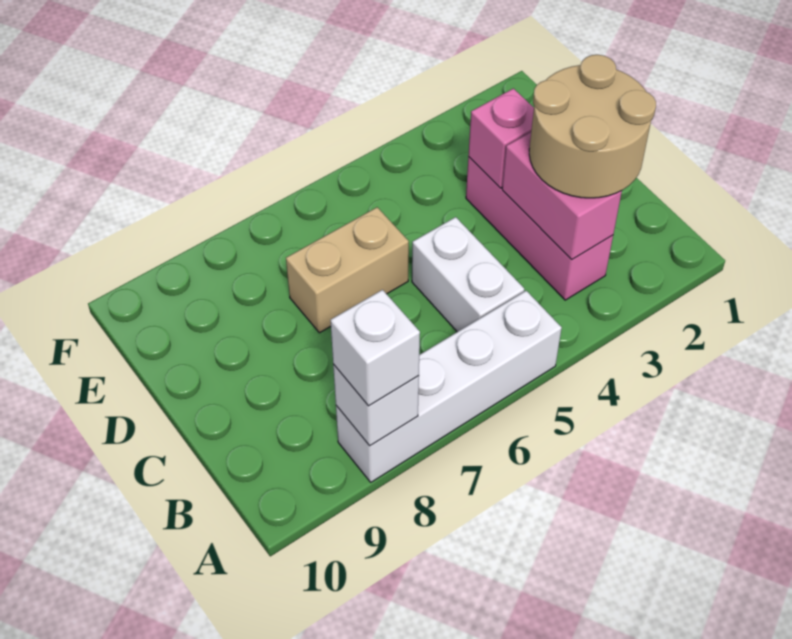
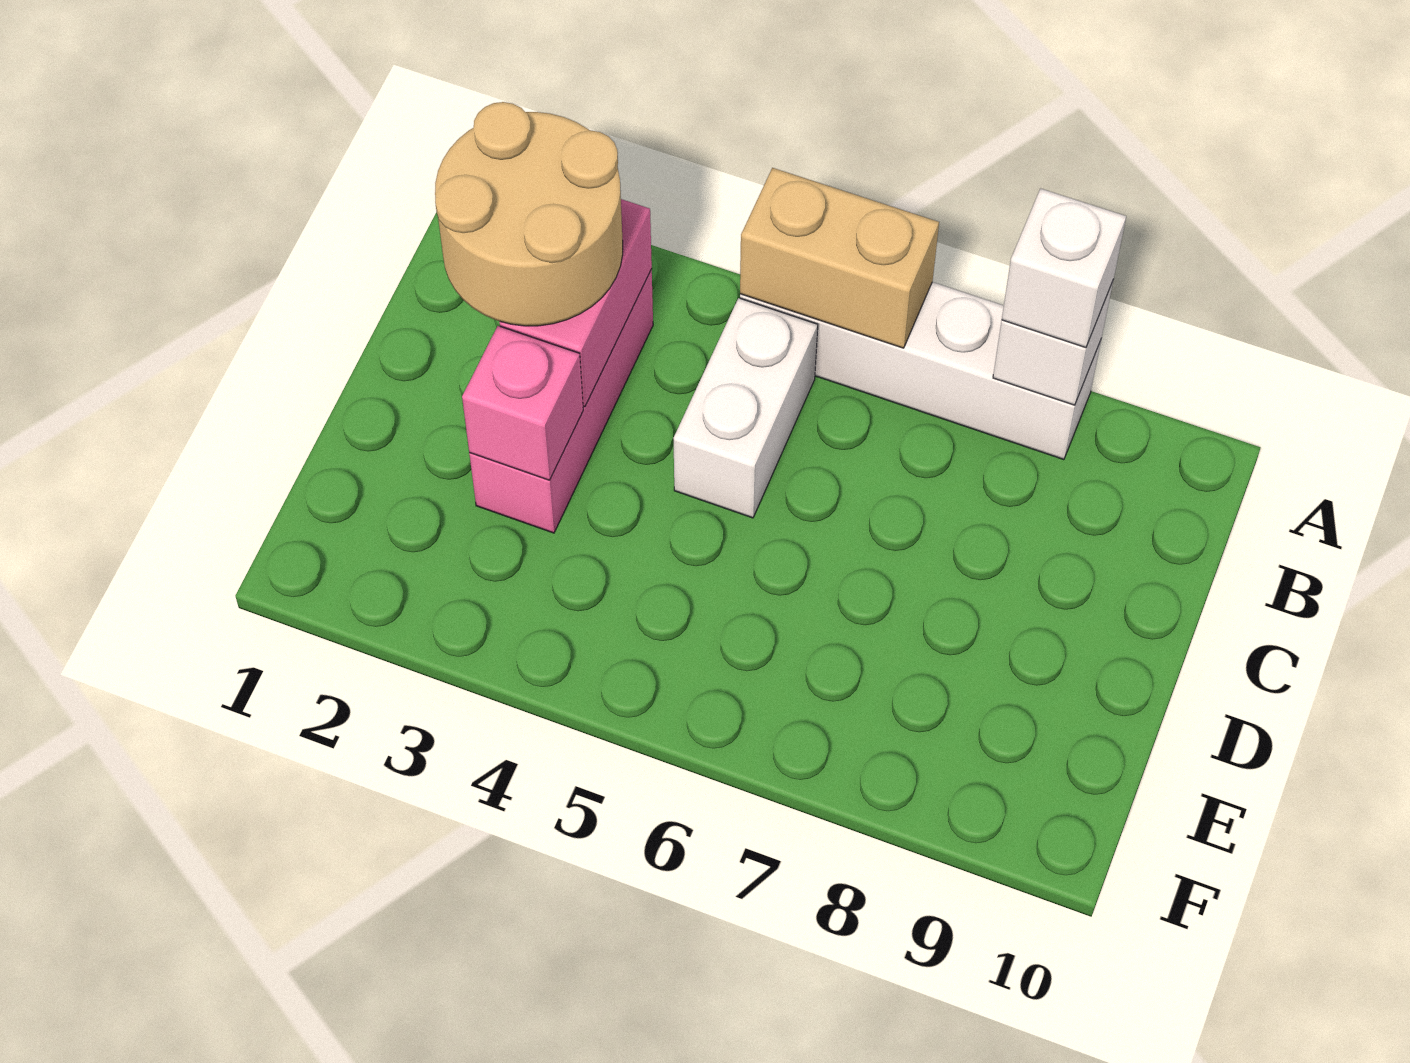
tan 1x2 brick [286,207,409,333] -> tan 1x2 brick moved to [740,168,939,348]

